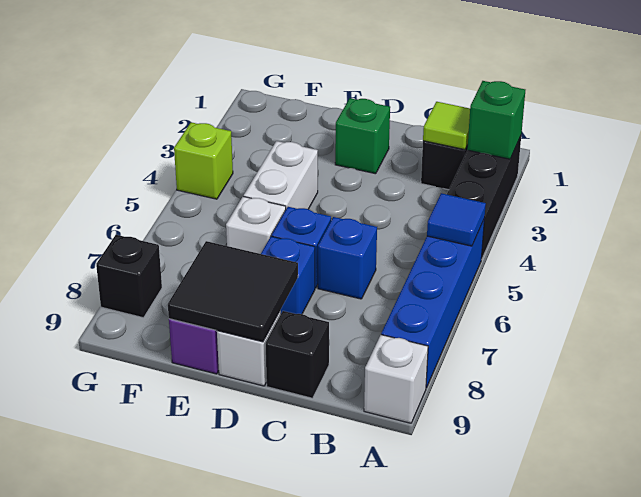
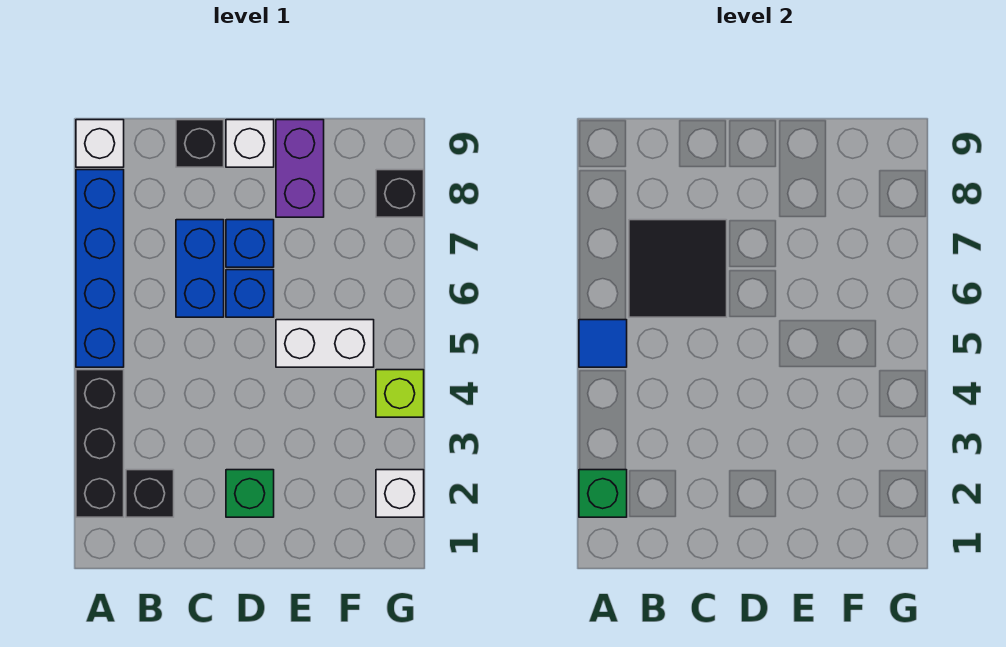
lime 1x1 tile [423,102,470,150] -> none
blue 1x1 brick [318,217,377,299] -> blue 1x2 brick [176,220,224,317]
black 2x2 tile [168,241,298,342] -> black 2x2 tile moved to [629,220,727,317]
white 1x2 brick [244,141,318,209] -> white 1x2 brick turned to [276,320,374,367]
white 1x1 brick [226,196,286,254] -> white 1x1 brick moved to [376,470,424,517]

